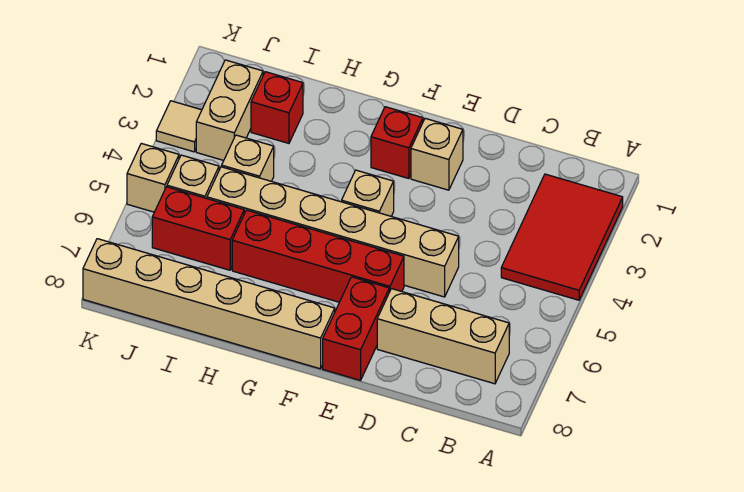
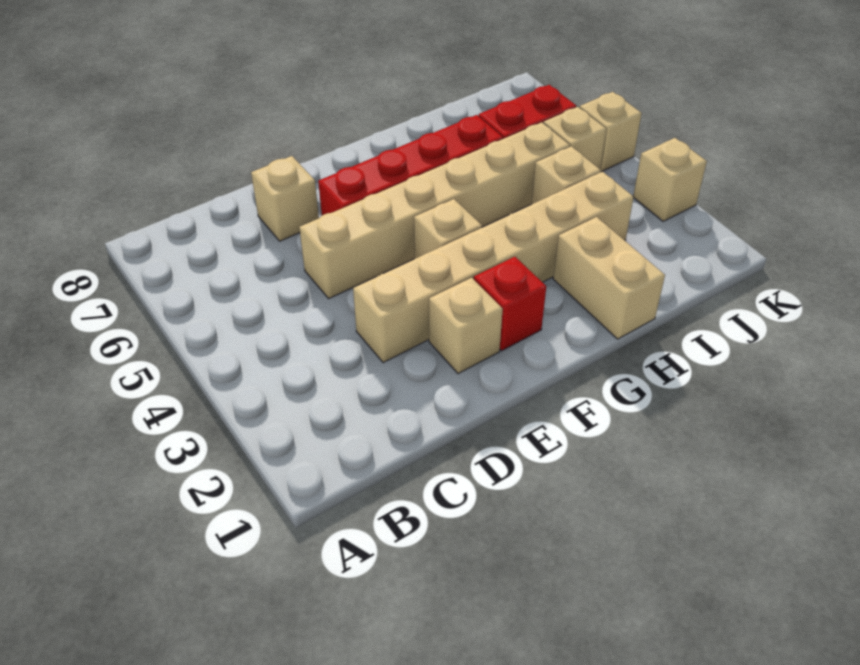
red 2x3 tile [501,174,623,300] -> none
tan 1x3 brick [377,289,509,384] -> tan 1x1 brick [251,156,319,241]
red 1x2 brick [323,277,389,380] -> none
tan 1x6 brick [83,239,335,369] -> tan 1x6 brick moved to [353,171,634,363]
red 1x1 brick [251,72,303,143] -> none
tan 1x2 brick [196,60,263,160] -> tan 1x2 brick moved to [553,217,665,339]
tan 1x1 tile [156,101,202,152] -> tan 1x1 brick [633,138,707,221]

